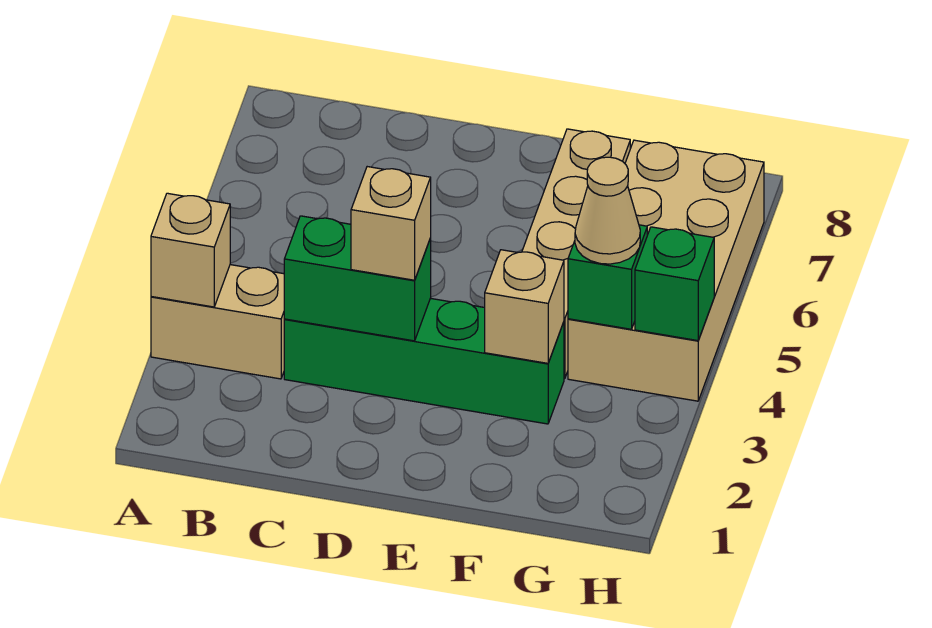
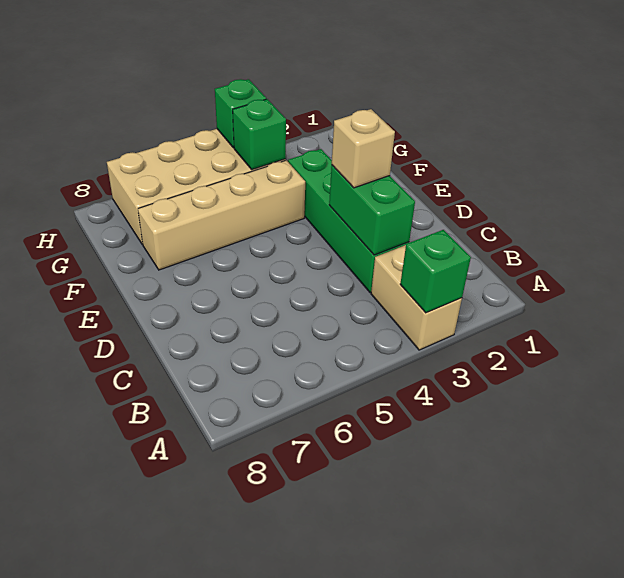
tan 1x1 brick [151,193,230,307] -> green 1x1 brick [400,230,471,313]
tan 1x1 brick [485,250,564,363] -> none
tan 1x1 cone [575,157,640,264] -> none

